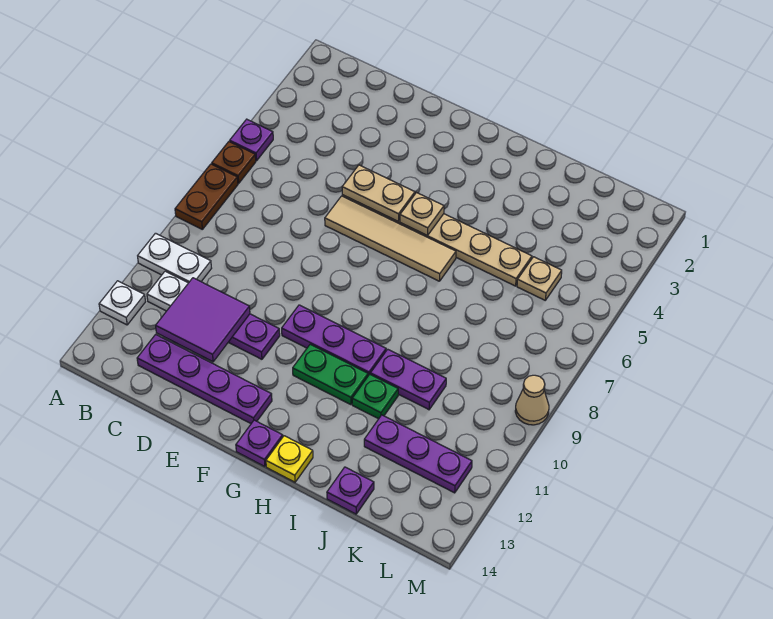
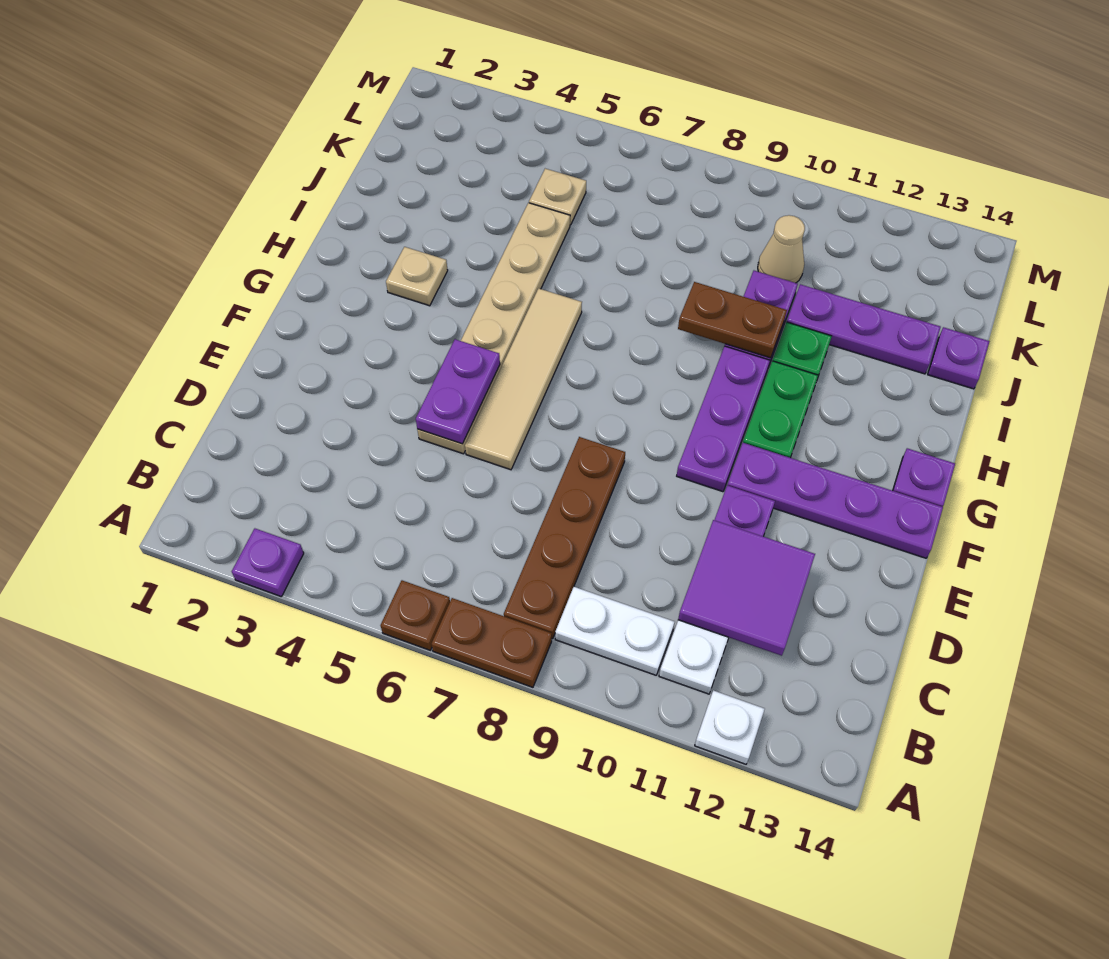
purple 1x1 plate [230,119,273,161] -> purple 1x1 plate moved to [232,529,304,596]
white 1x2 plate [138,233,212,283] -> white 1x2 plate turned to [555,587,674,675]
none -> brown 1x4 plate [504,437,625,639]
purple 1x4 plate [137,334,272,423] -> purple 1x4 plate turned to [728,443,943,558]
tan 1x2 plate [342,165,415,221] -> purple 1x2 plate [416,339,500,444]
tan 1x1 plate [400,193,444,235] -> tan 1x1 plate moved to [386,247,448,306]
yellow 1x1 plate [266,436,313,482] -> none
none -> brown 1x2 plate [678,282,787,358]
purple 1x3 plate [364,415,472,493] -> purple 1x3 plate turned to [787,284,941,374]
tan 1x1 cone [515,375,549,425] -> tan 1x1 cone moved to [758,215,805,283]

